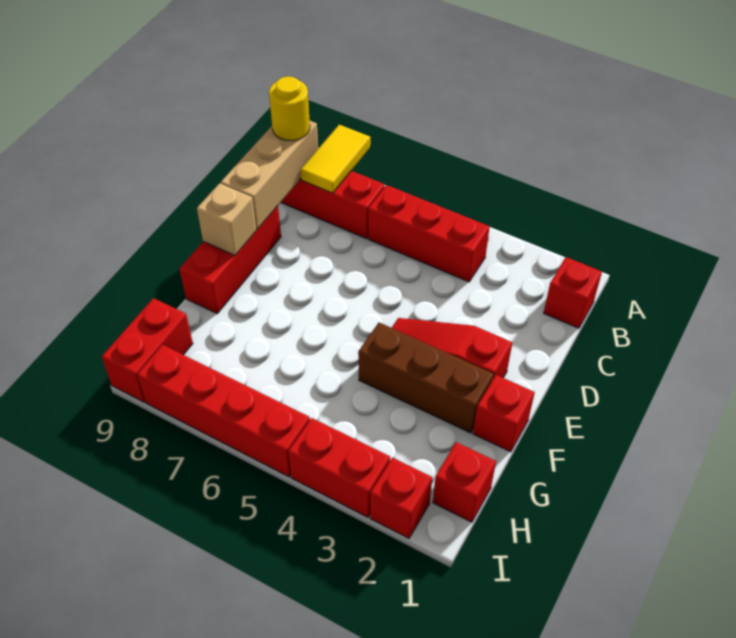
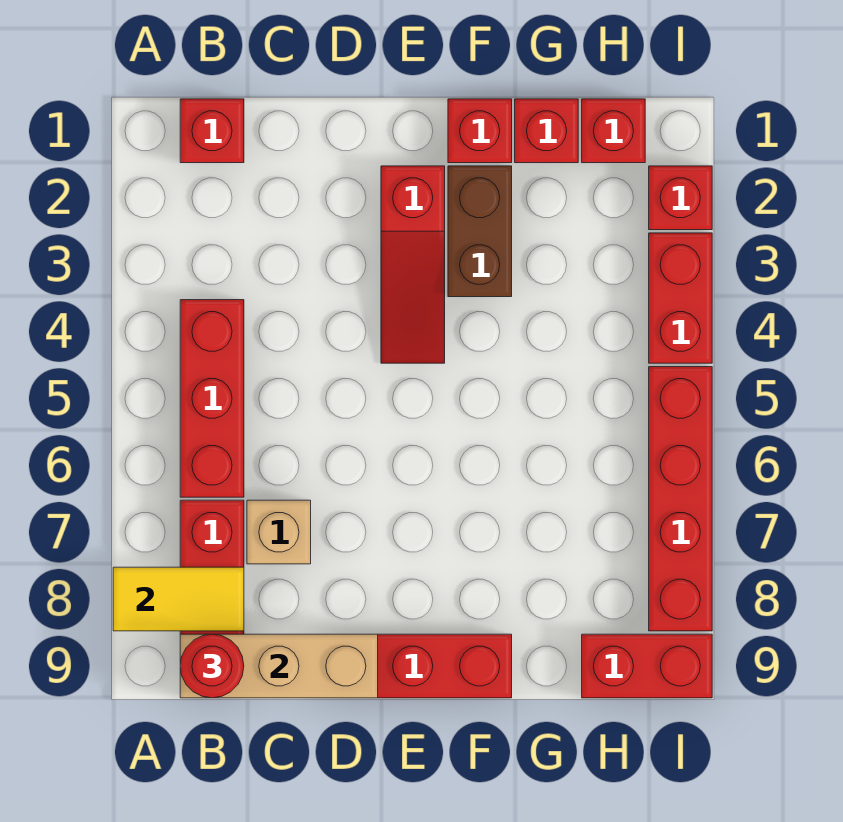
yellow 1x1 round brick [269,77,310,141] -> red 1x1 round brick [180,634,244,698]
tan 1x1 brick [197,183,256,255] -> tan 1x1 brick moved to [247,500,311,564]
brown 1x3 brick [358,322,494,433] -> brown 1x2 brick [448,166,512,297]
none -> red 1x1 brick [515,99,578,163]

